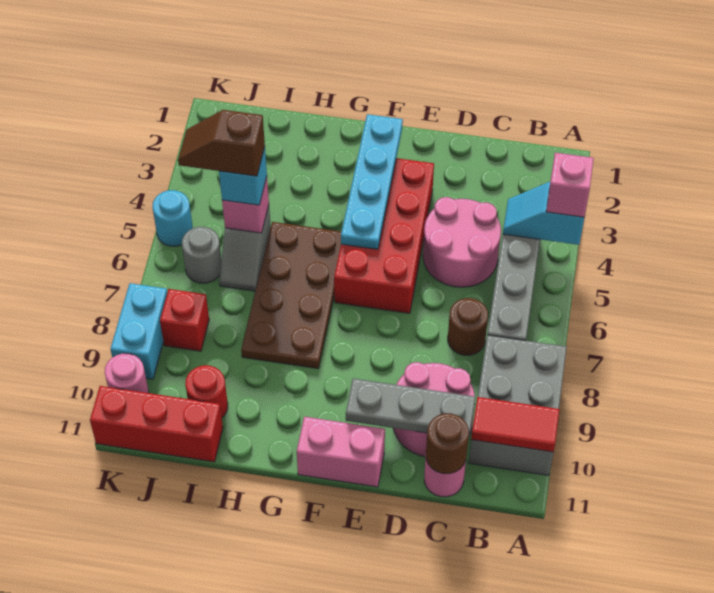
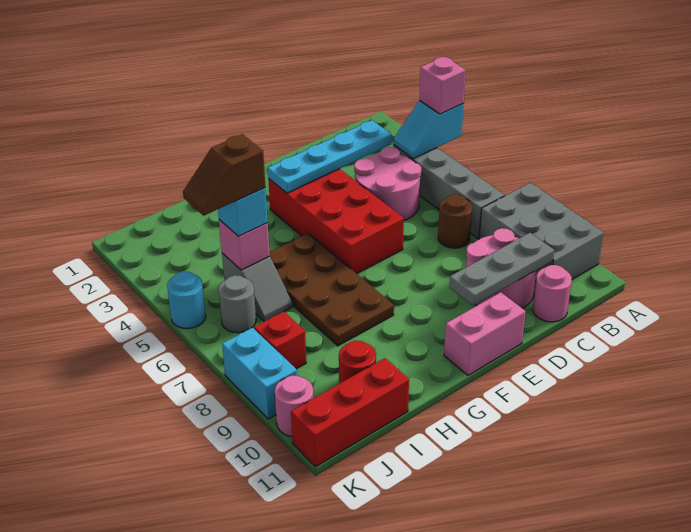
red 1x2 tile [471,397,559,452] -> none
brown 1x1 round brick [426,413,469,474] -> none
cyan 1x4 plate [341,114,403,249] -> cyan 1x4 plate turned to [268,120,391,193]

